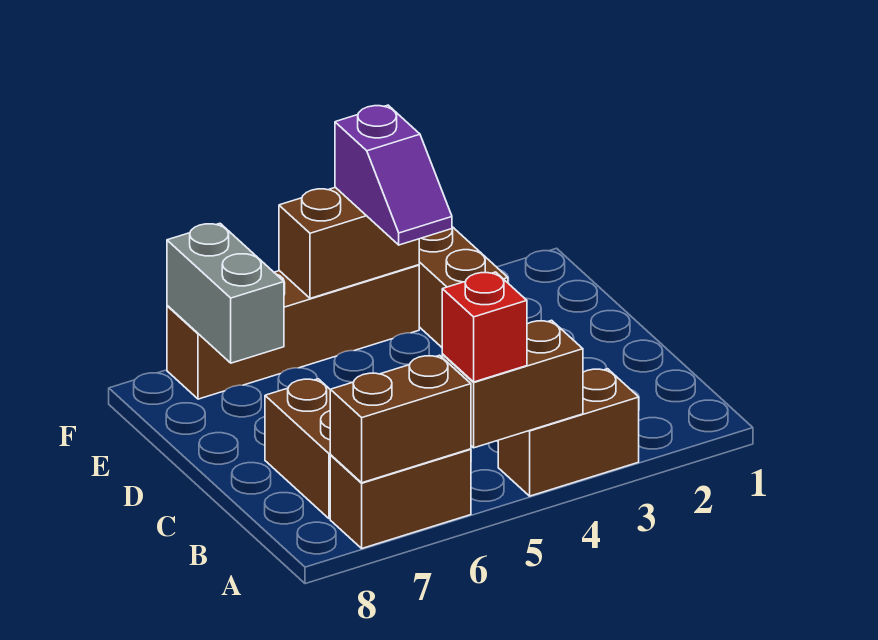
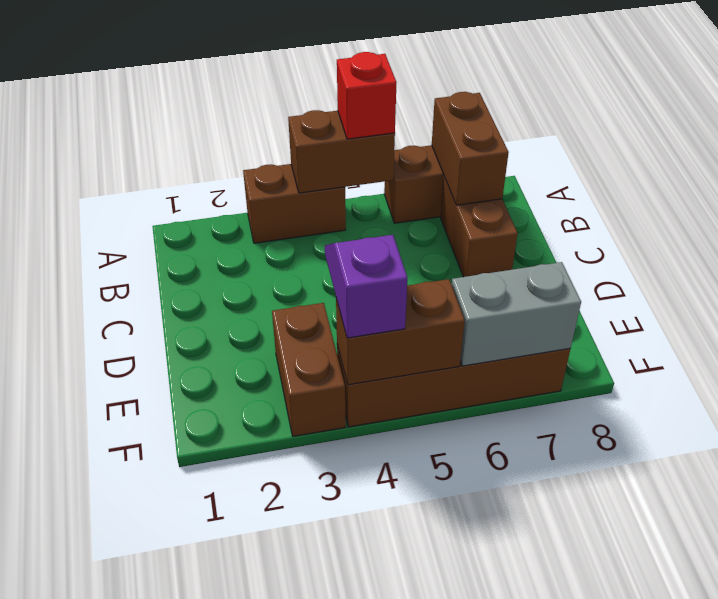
brown 1x2 brick [330,355,471,483] -> brown 1x2 brick turned to [432,92,509,205]
grey 1x2 brick [167,224,284,363] -> grey 1x2 brick turned to [452,262,581,366]

